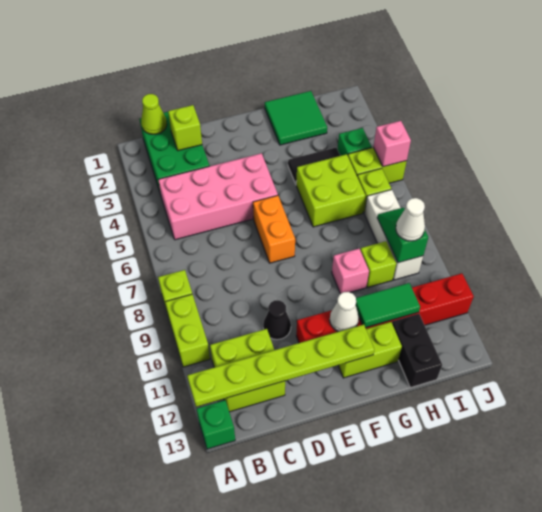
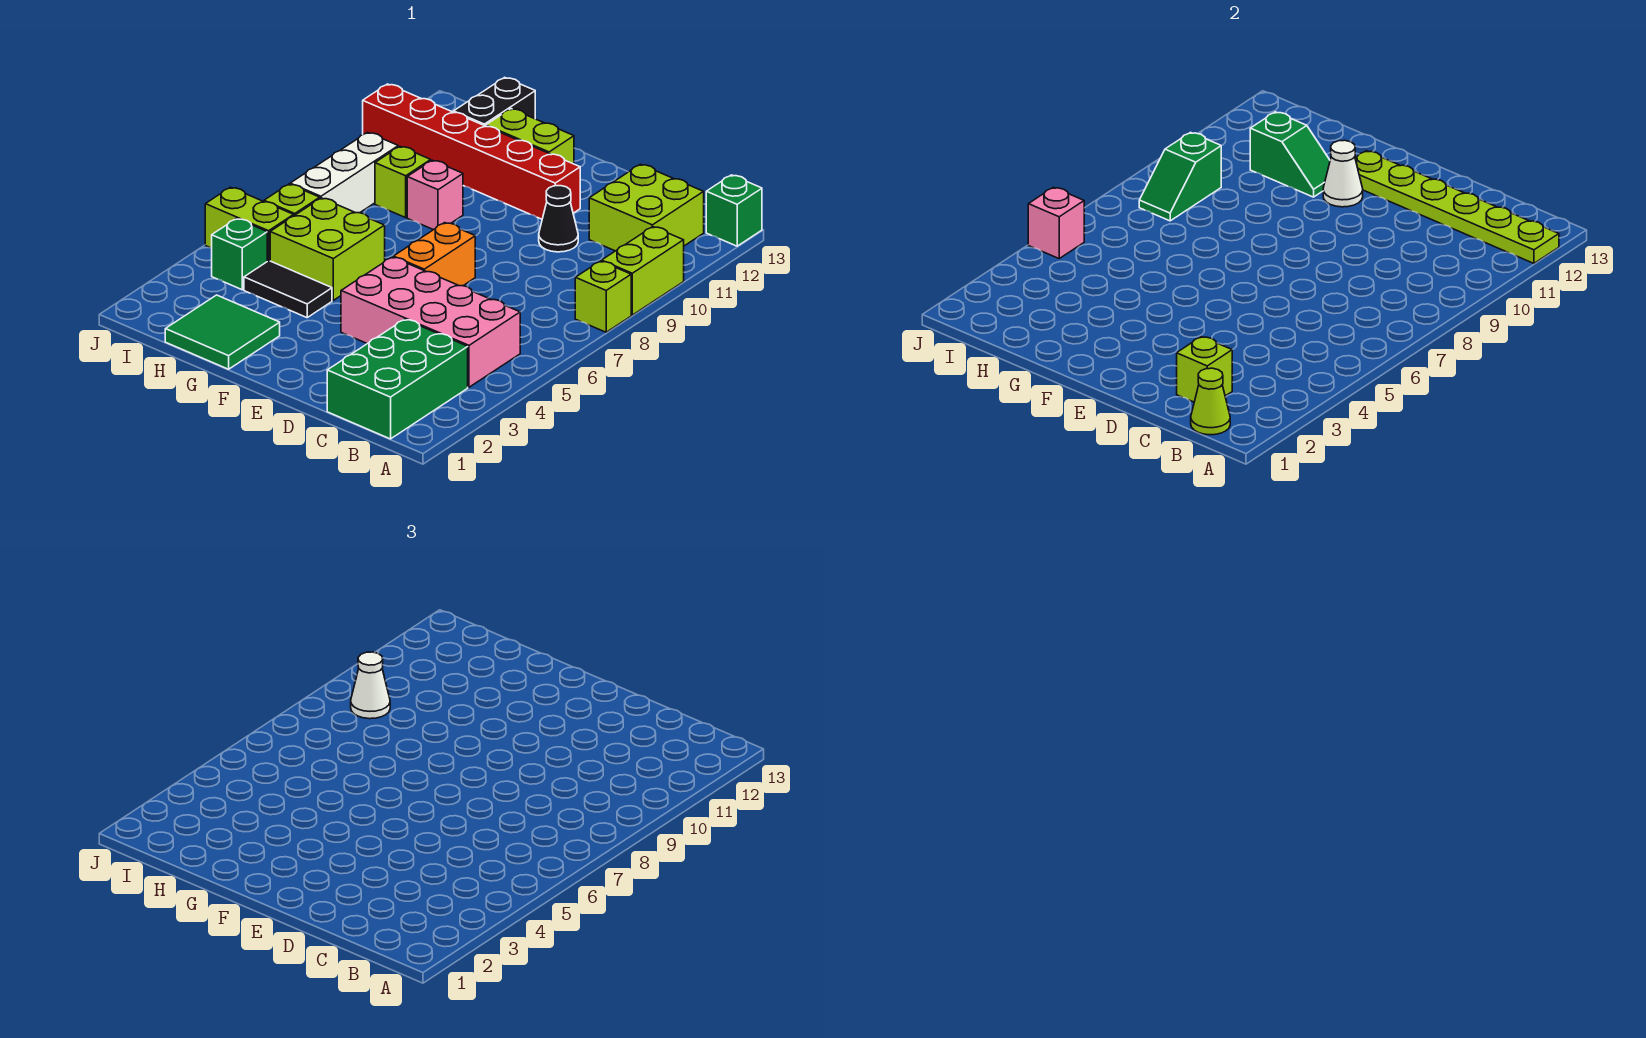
green 1x2 tile [356,283,420,328] -> green 1x2 slope [1250,112,1330,197]

